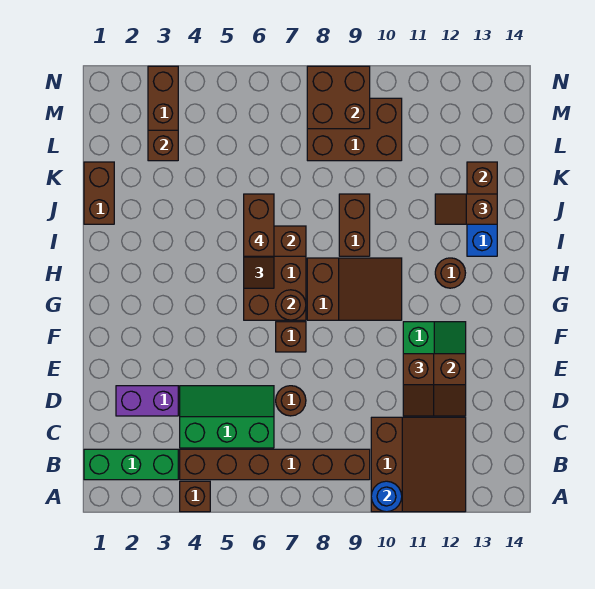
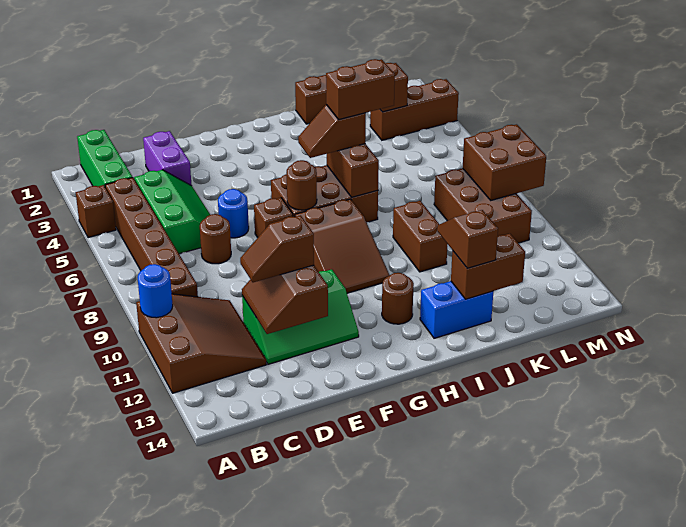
brown 3x3 slope [371,417,466,512] -> brown 3x3 slope turned to [136,294,267,393]
none -> blue 1x1 round brick [218,189,249,238]
brown 1x2 brick [339,194,370,256] -> brown 1x2 brick turned to [393,201,448,272]

